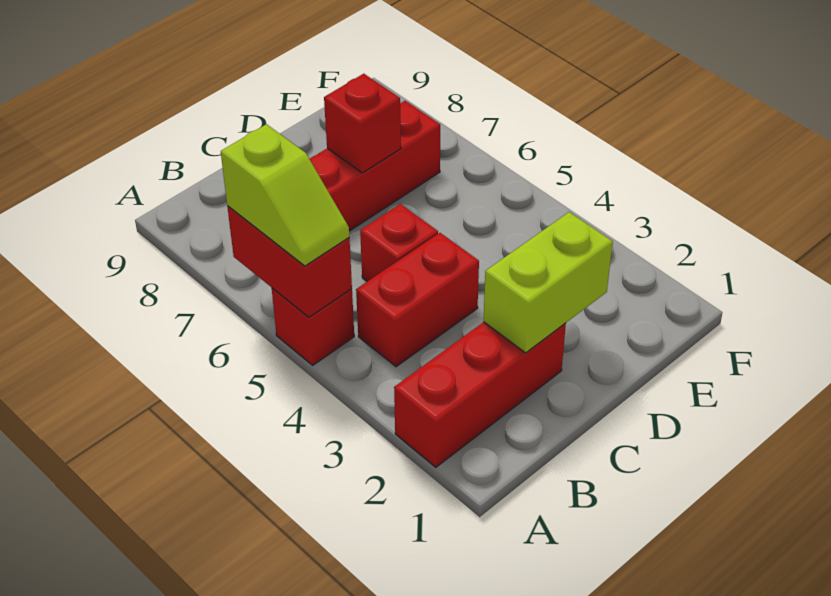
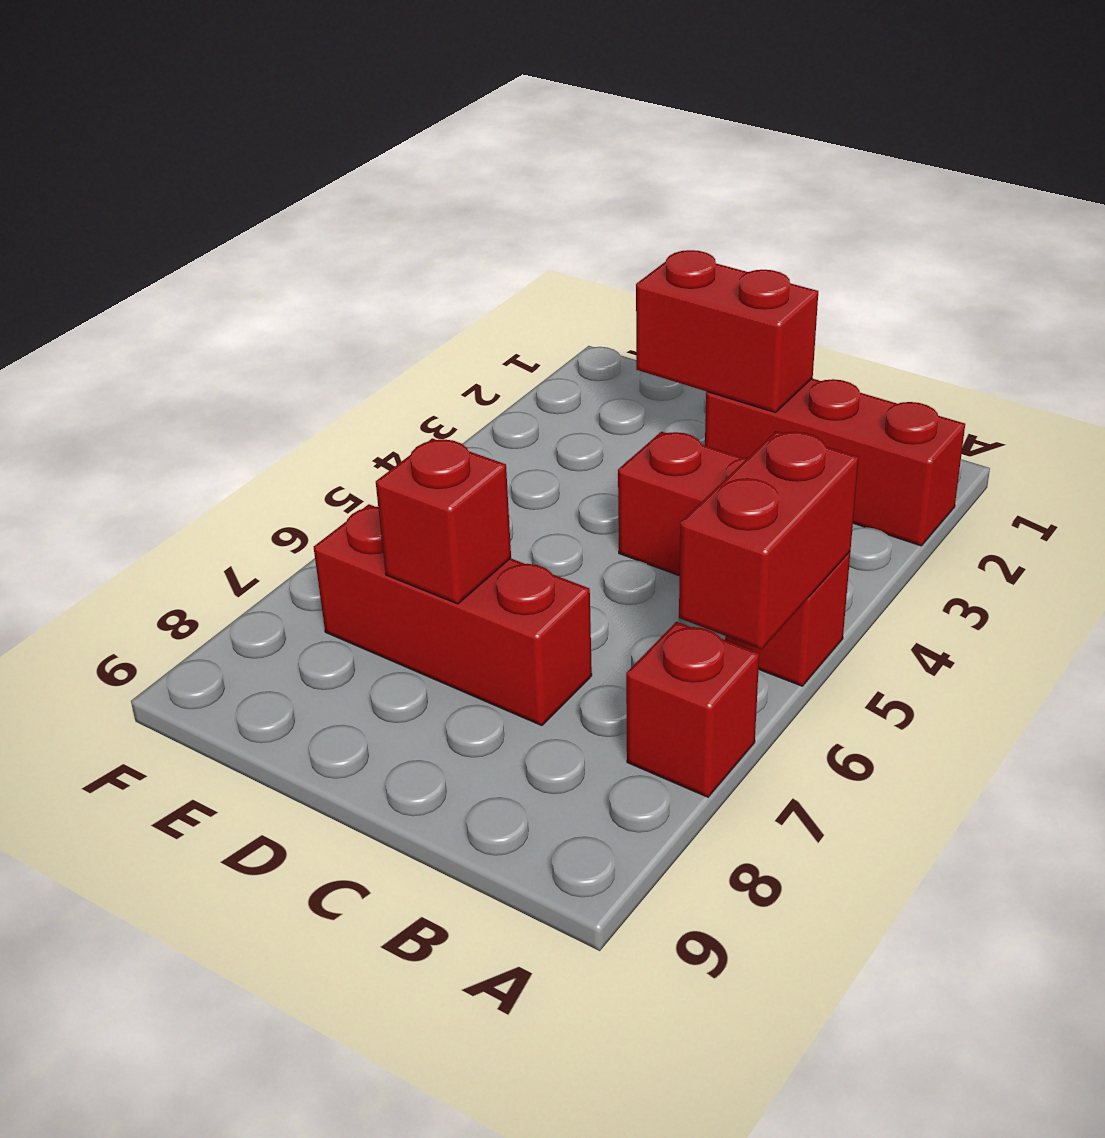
lime 1x2 slope [221,124,349,266] -> none
lime 1x2 brick [483,212,613,353] -> red 1x2 brick [636,250,818,413]
red 1x1 brick [360,204,438,281] -> red 1x1 brick moved to [626,622,759,797]

